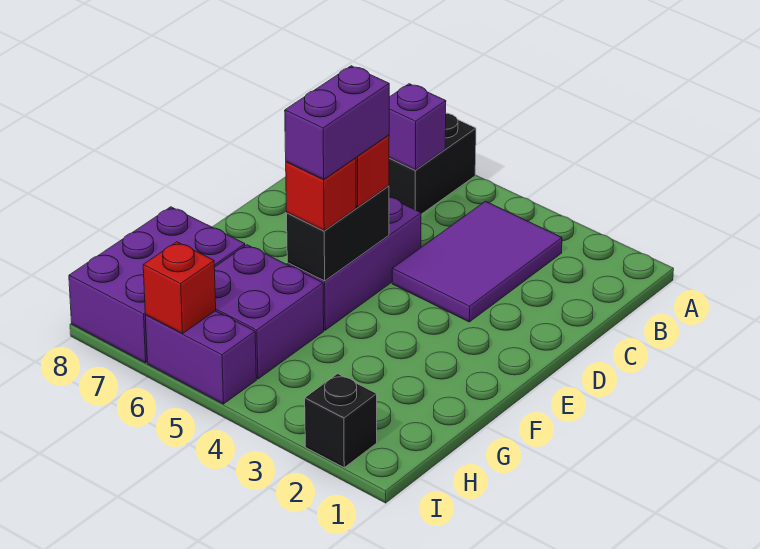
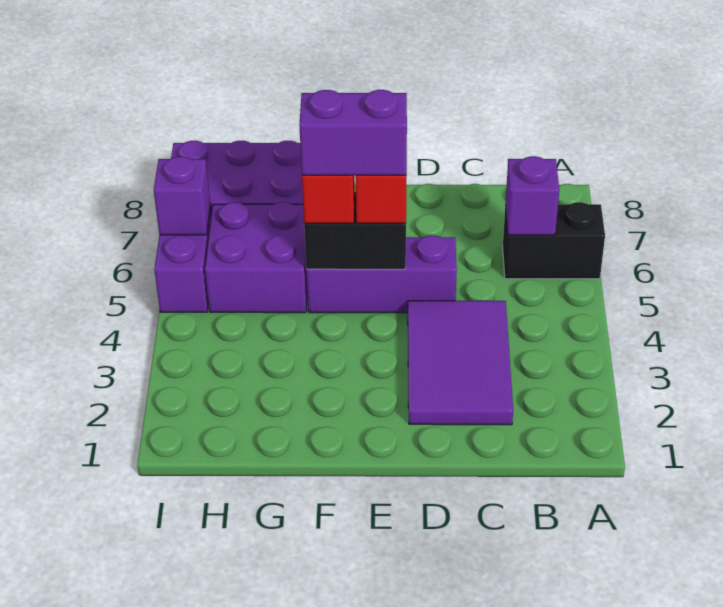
purple 2x3 tile [392,201,562,322] -> purple 2x3 tile turned to [408,301,513,425]
black 1x1 brick [305,374,377,468] -> none
red 1x1 brick [143,242,216,334] -> purple 1x1 brick [154,157,210,235]

